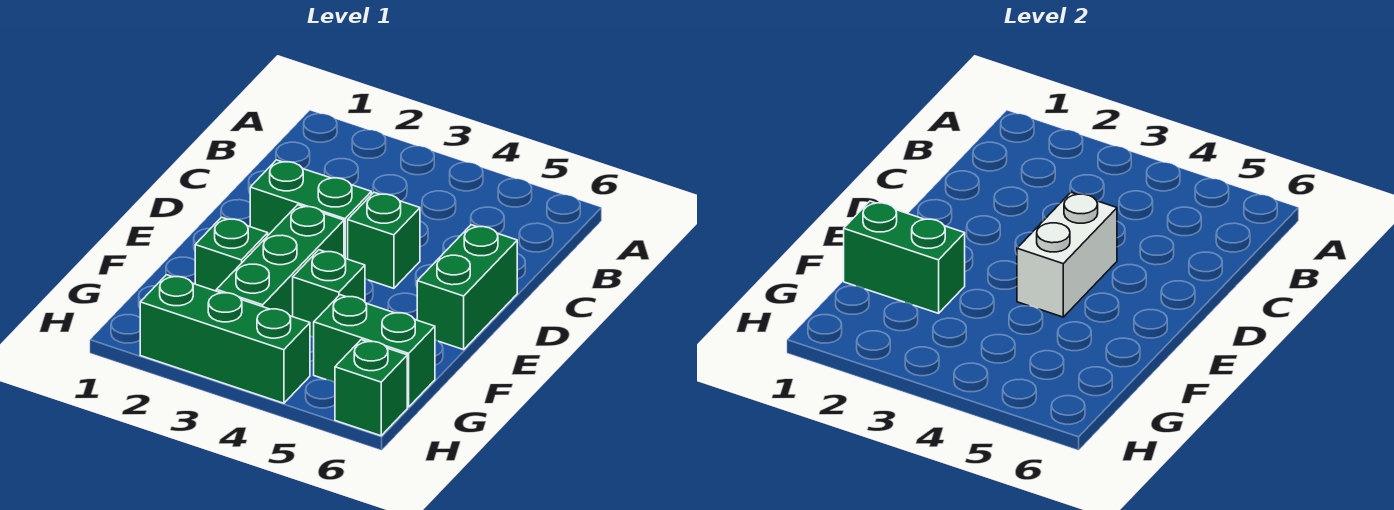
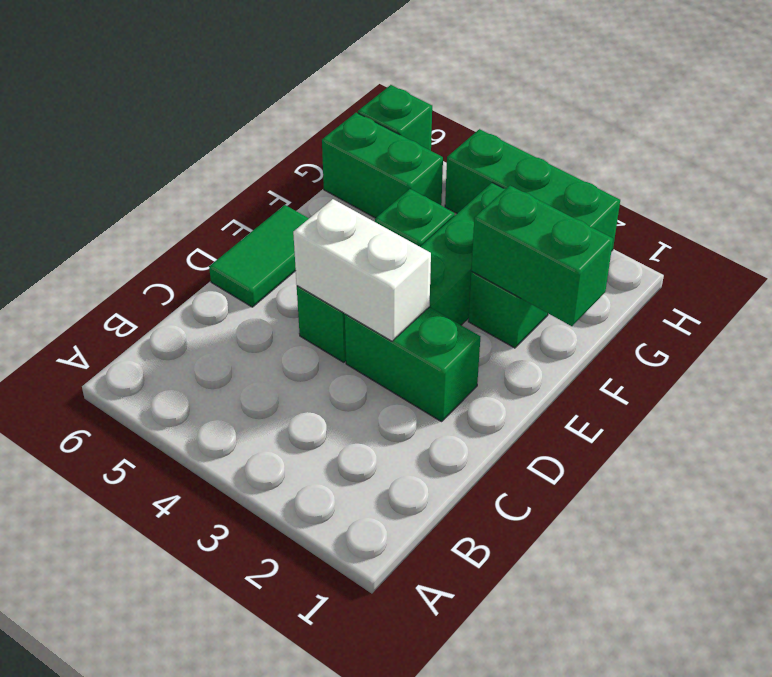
white 1x2 brick [1017,192,1117,317] -> white 1x2 brick turned to [293,199,431,341]
green 1x2 brick [417,225,517,350] -> green 1x2 tile [209,205,309,307]

